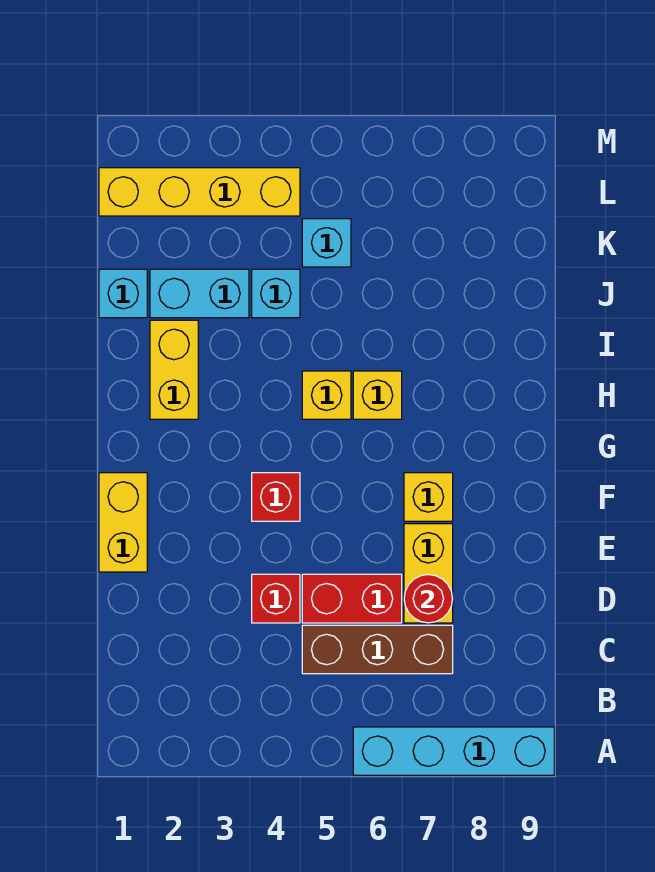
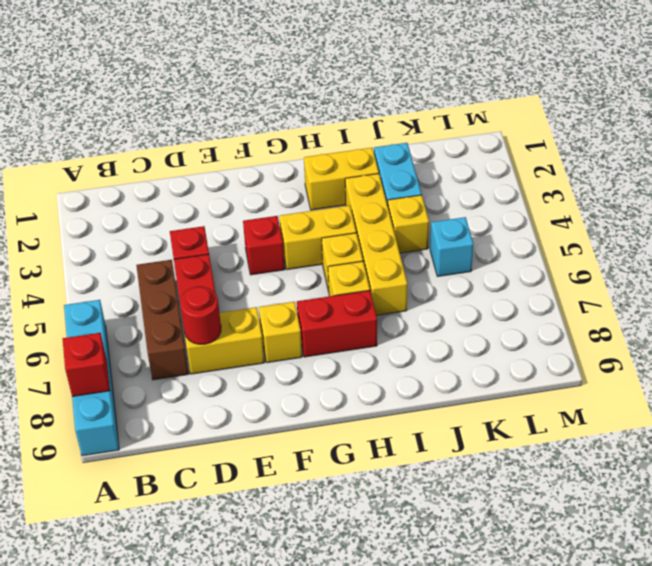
none -> red 1x1 brick [63,333,110,397]
yellow 1x2 brick [99,473,147,572] -> yellow 1x2 brick moved to [279,205,356,270]
none -> red 1x2 brick [297,290,377,357]
cyan 1x1 brick [99,269,147,318] -> none
cyan 1x1 brick [252,269,300,318] -> yellow 1x1 brick [388,195,429,253]
yellow 1x4 brick [99,168,300,216] -> yellow 1x4 brick moved to [345,174,407,315]

